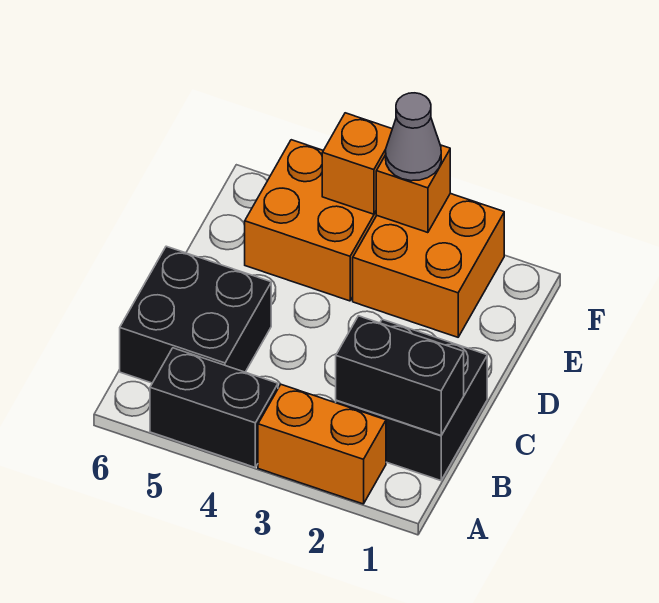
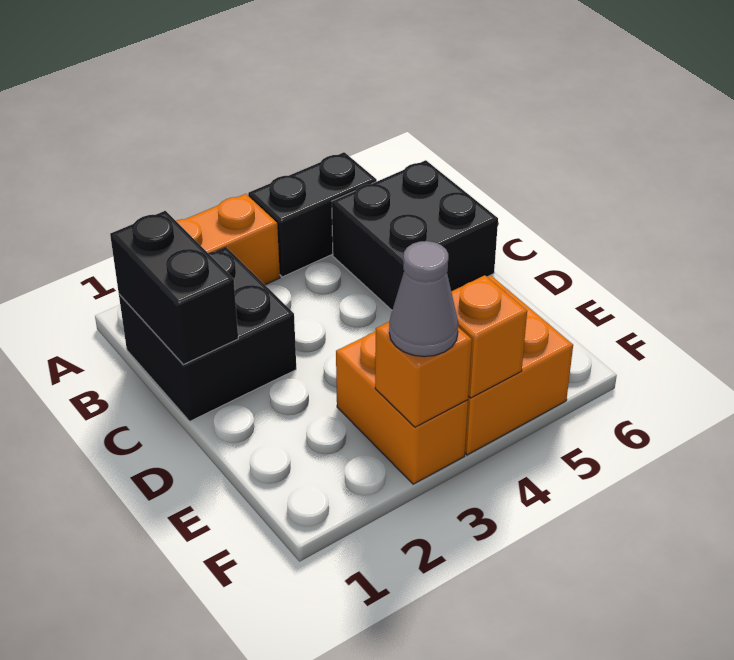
black 1x2 brick [336,316,464,435] -> black 1x2 brick turned to [110,211,238,364]
orange 2x2 brick [353,193,504,337] -> orange 1x2 brick [336,331,468,484]

